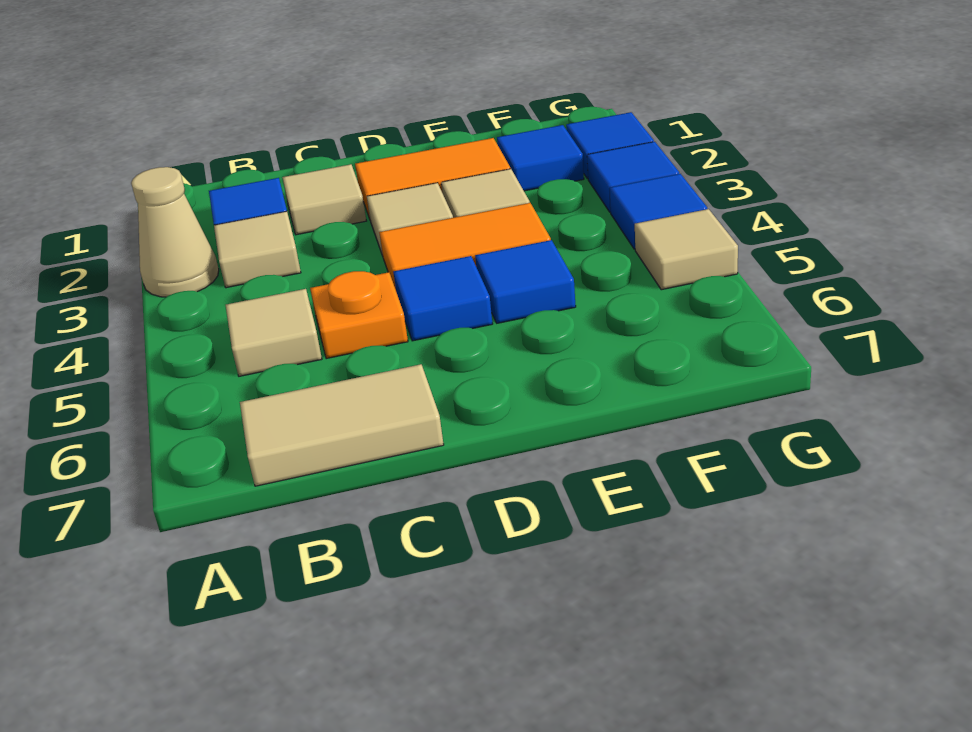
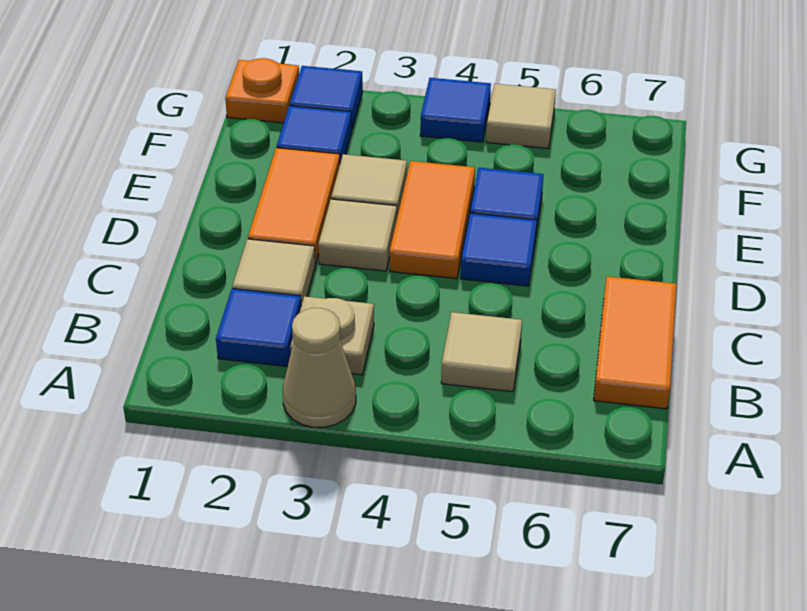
tan 1x1 tile [214,211,301,288] -> tan 1x1 plate [290,296,374,375]
tan 1x2 tile [240,364,444,486] -> orange 1x2 tile [594,276,677,409]
orange 1x1 plate [310,271,408,359] -> orange 1x1 plate moved to [225,58,299,123]
blue 1x1 tile [587,142,679,212] -> none

